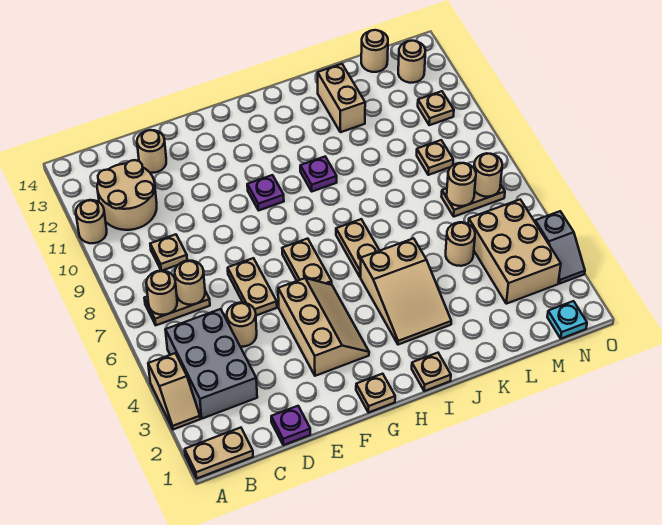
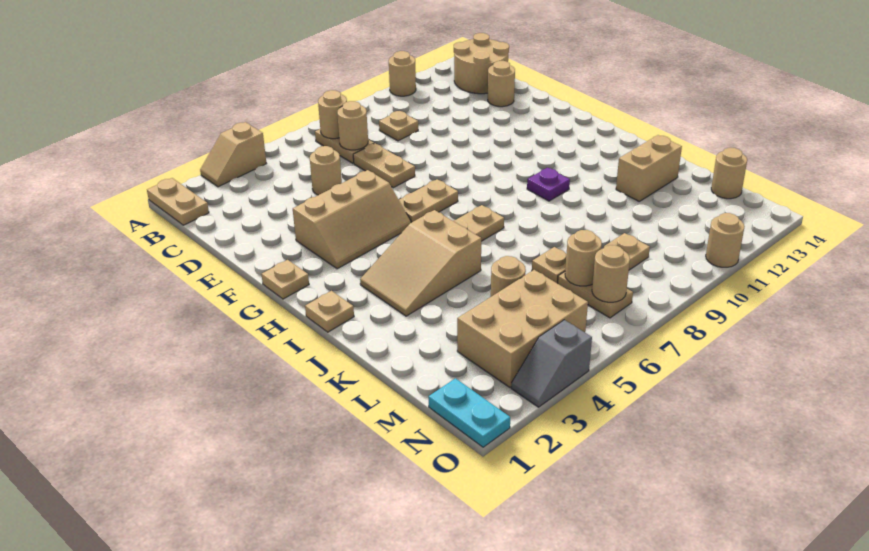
grey 2x3 brick [165,309,257,419] -> none
tan 2x2 round brick [97,160,157,230] -> tan 2x2 round brick moved to [454,33,509,94]
purple 1x1 plate [271,406,310,445] -> none
tan 1x2 plate [228,258,277,315] -> tan 1x2 plate turned to [353,144,415,188]
purple 1x1 plate [247,175,284,210] -> none
cyan 1x1 plate [547,301,587,339] -> cyan 1x2 plate [429,378,510,447]
tan 1x1 plate [418,91,454,125] -> tan 1x1 plate moved to [532,247,567,283]
tan 1x1 round brick [398,41,426,83] -> tan 1x1 round brick moved to [706,213,745,267]

